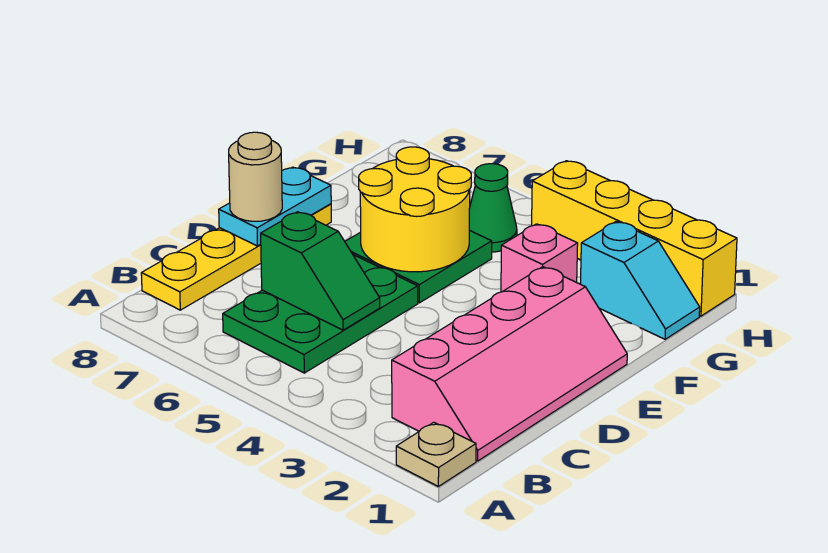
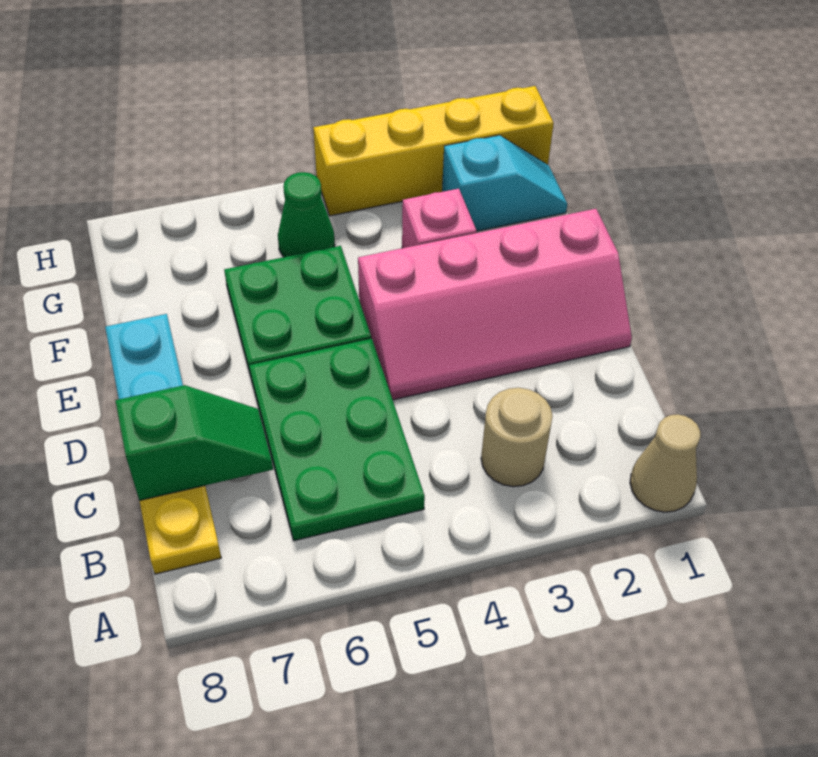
tan 1x1 plate [396,422,476,486] -> tan 1x1 cone [630,414,700,512]
pink 2x4 slope [392,267,627,461] -> pink 2x4 slope turned to [358,209,632,400]
green 1x2 slope [261,212,380,330] -> green 1x2 slope moved to [115,385,273,501]
tan 1x1 round brick [229,132,282,221] -> tan 1x1 round brick moved to [481,388,553,487]
yellow 2x2 round brick [359,147,471,272] -> none

